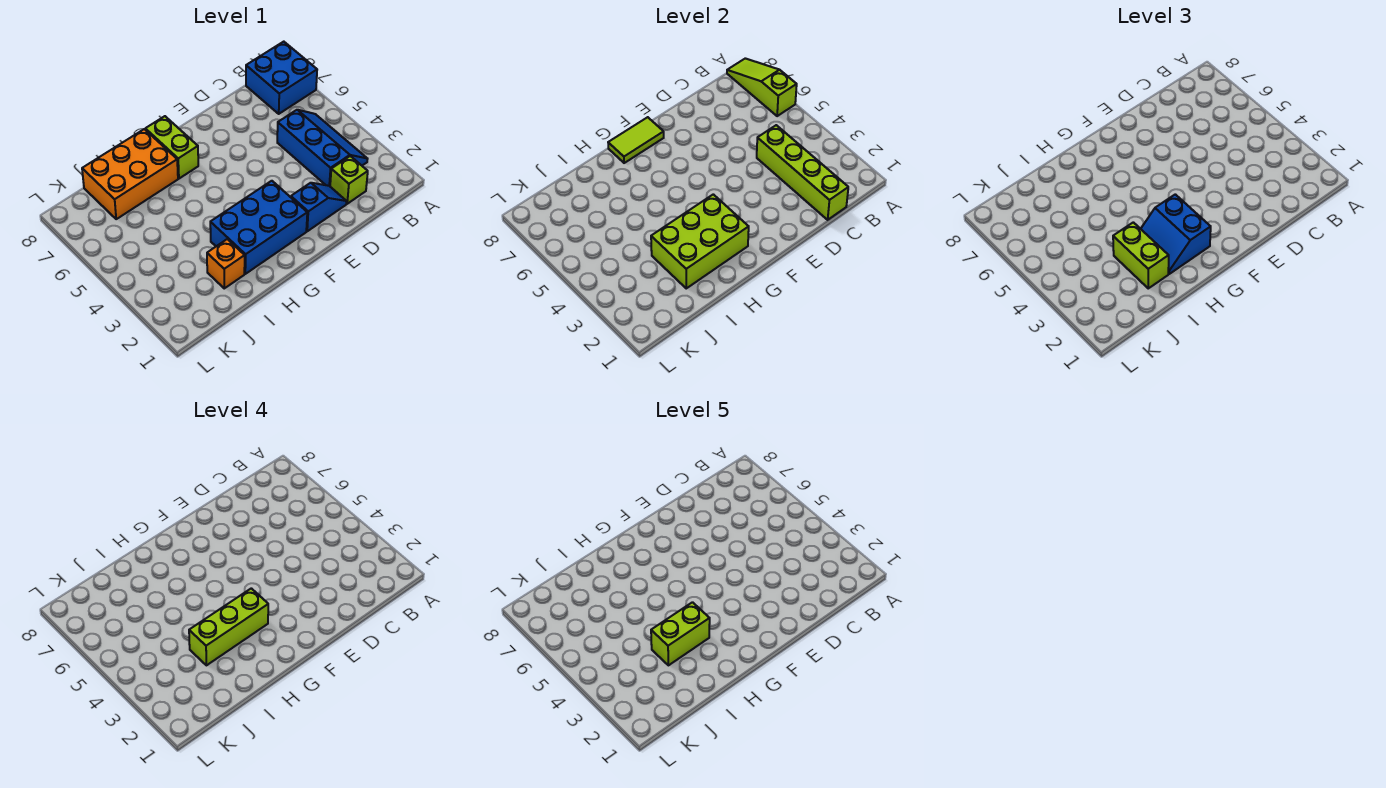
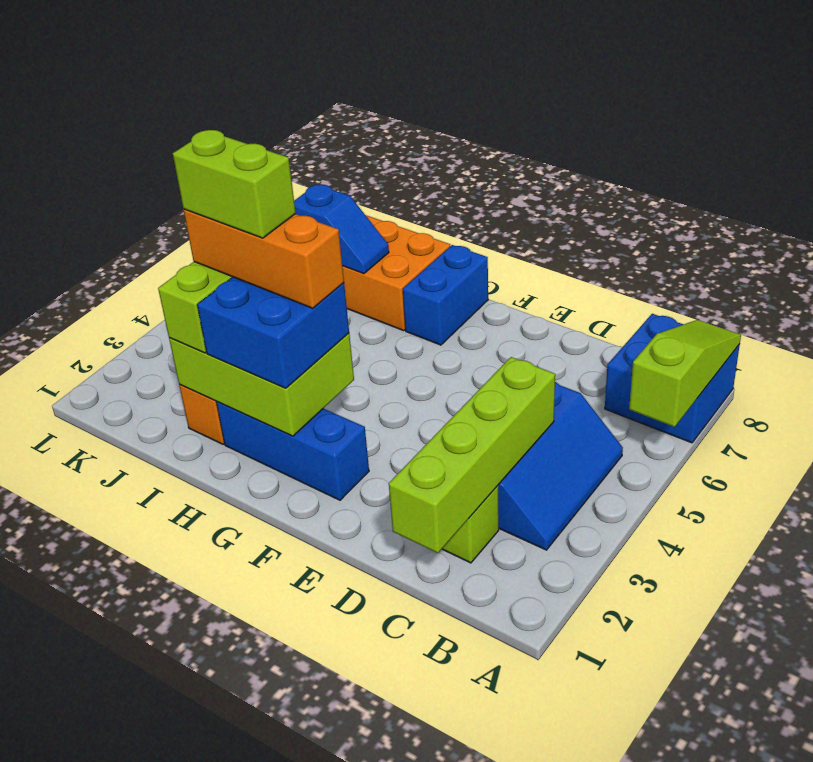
blue 1x2 slope [291,183,347,231] -> blue 1x2 slope moved to [294,185,389,274]
blue 2x3 brick [210,181,307,274] -> blue 1x3 brick [217,402,369,500]
lime 1x2 tile [608,117,664,163] -> none
blue 2x2 slope [1141,194,1211,274] -> blue 2x2 brick [197,277,349,388]
lime 1x3 brick [189,588,268,665] -> orange 1x3 brick [183,209,344,308]
lime 1x2 brick [145,116,198,179] -> blue 1x2 brick [403,245,488,345]

